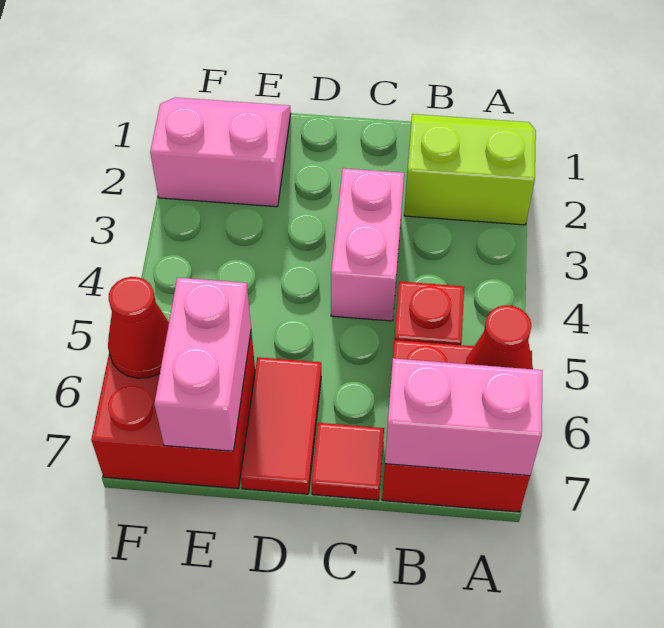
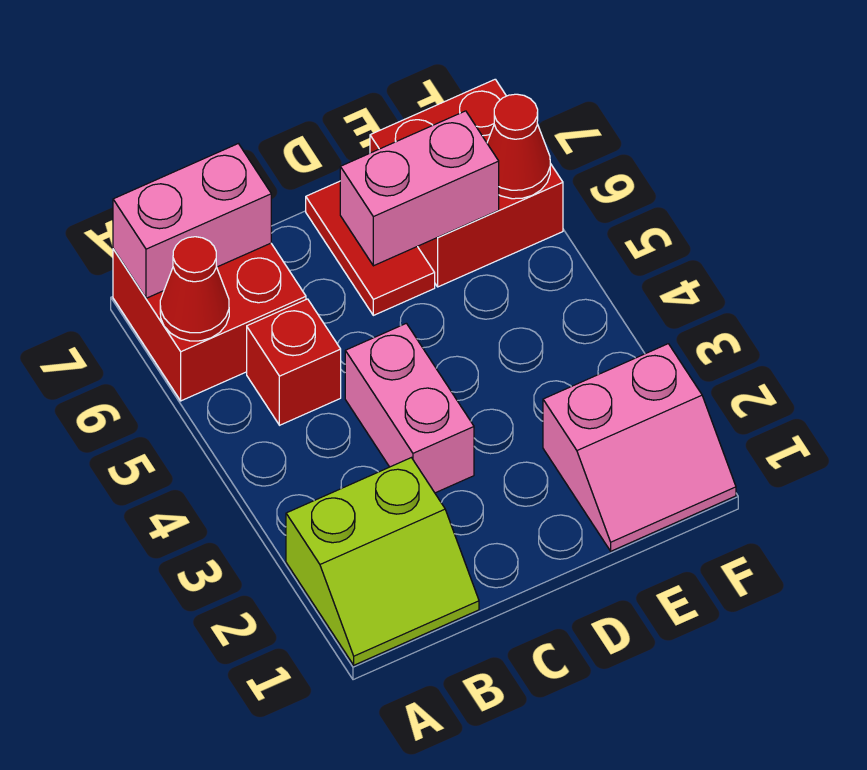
red 1x1 tile [312,423,384,500] -> none
pink 1x2 brick [154,278,251,451] -> pink 1x2 brick turned to [340,111,499,266]

